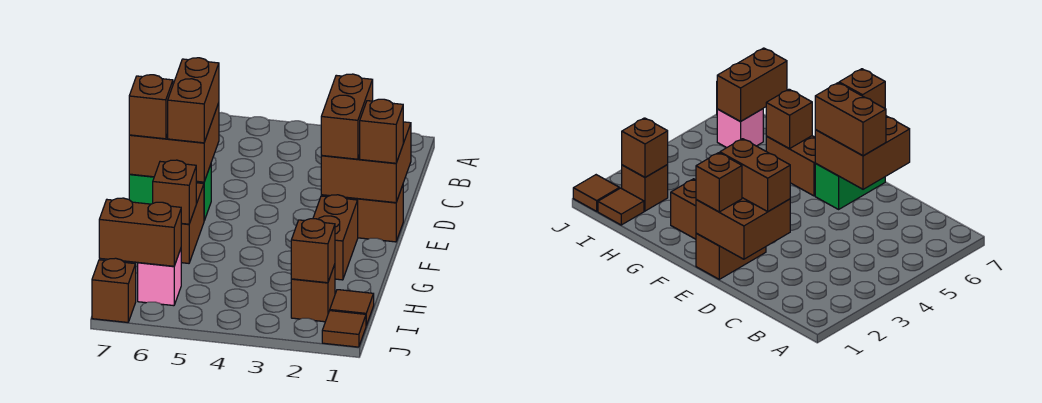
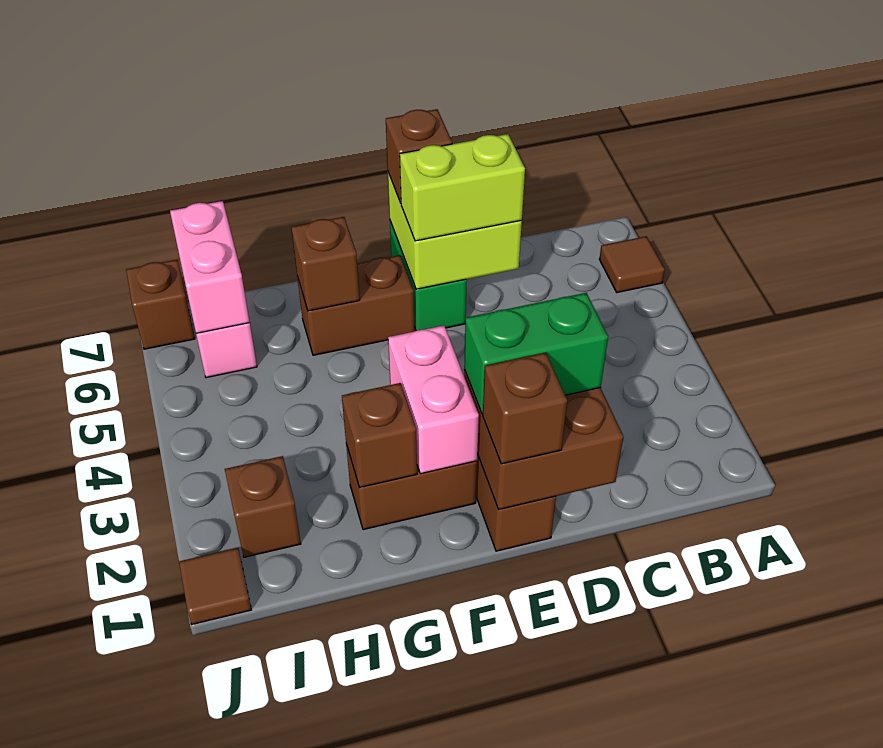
brown 1x2 brick [321,74,373,159] -> green 1x2 brick [464,293,608,414]
brown 2x2 brick [129,103,219,182] -> lime 2x2 brick [388,173,522,289]
brown 1x2 brick [168,58,219,143] -> lime 1x2 brick [400,134,525,241]
none -> pink 1x2 brick [388,326,479,474]
brown 1x1 tile [330,290,374,325] -> brown 1x1 tile moved to [599,236,665,292]
brown 1x1 brick [291,219,335,283] -> brown 1x1 brick moved to [342,383,417,488]
brown 1x2 brick [99,198,181,266] -> pink 1x2 brick [170,201,250,333]

